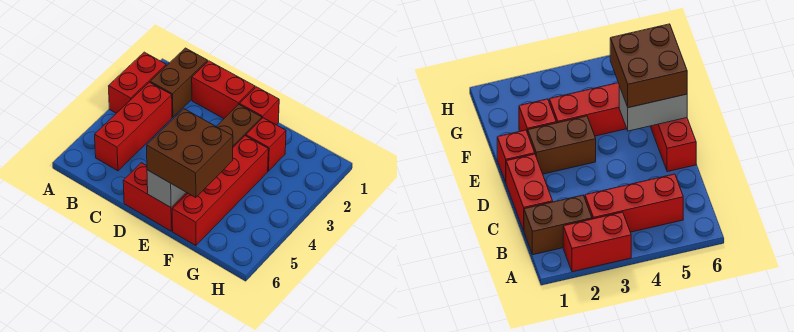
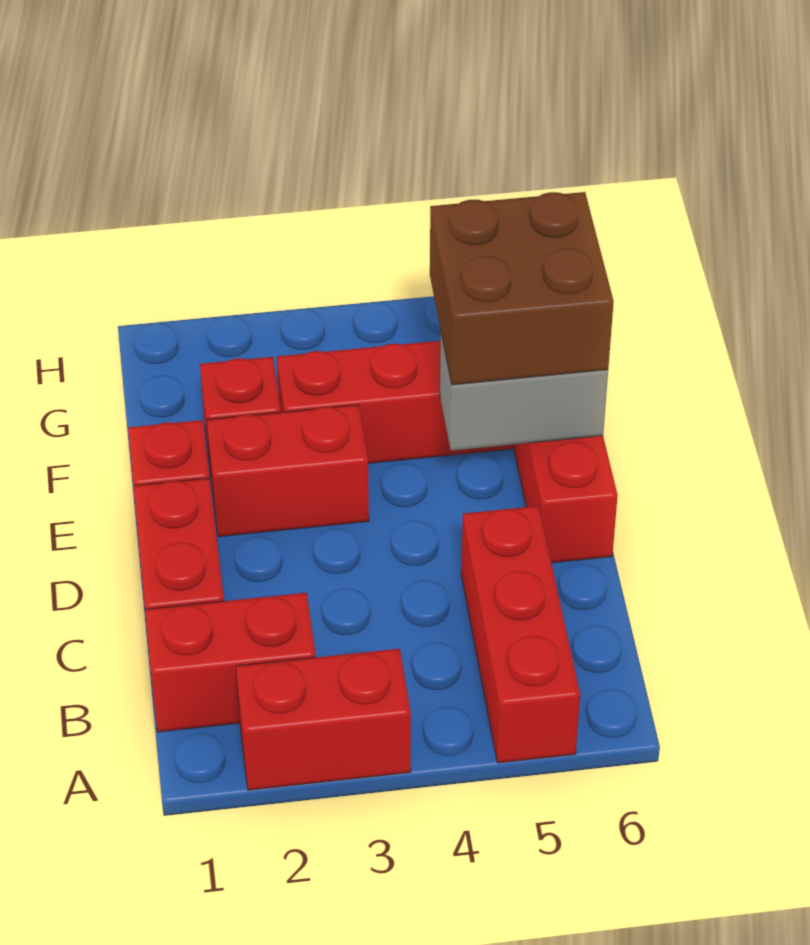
brown 1x2 brick [150,48,208,117] -> red 1x2 brick [145,593,316,732]
red 1x3 brick [95,82,172,171] -> red 1x3 brick turned to [461,506,580,763]
brown 1x2 brick [216,104,262,147] -> red 1x2 brick [207,405,369,537]

